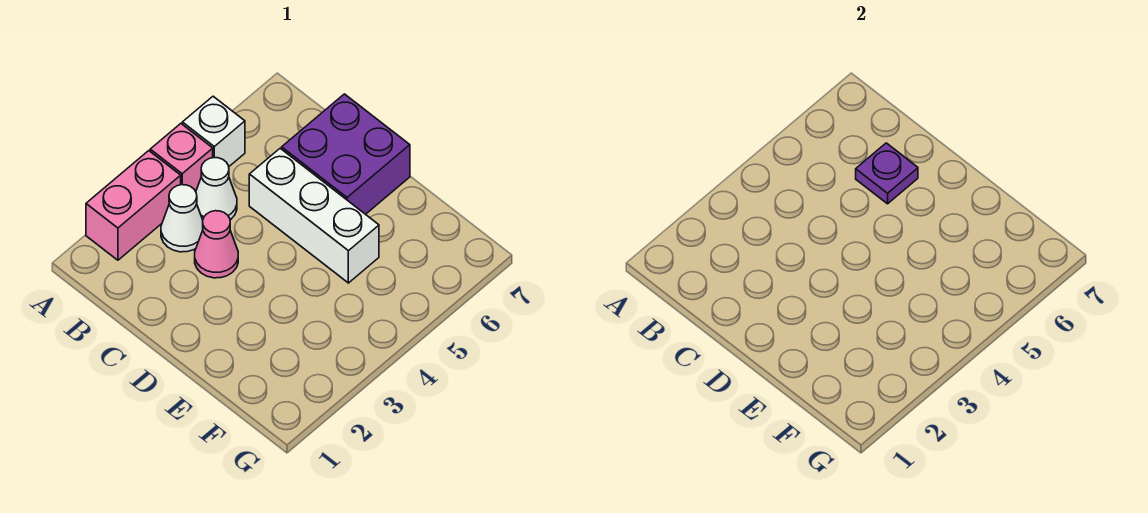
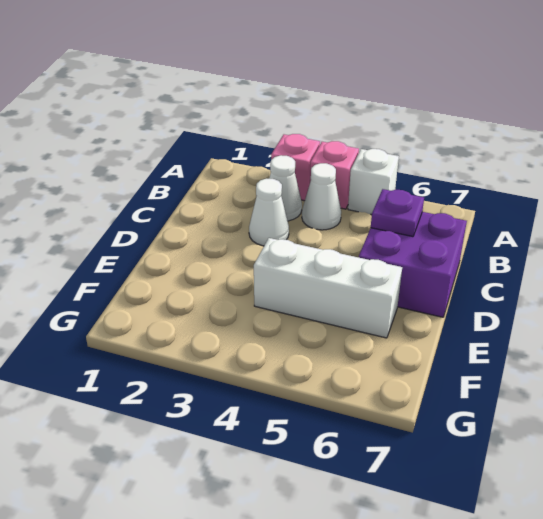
pink 1x2 brick [86,151,181,260] -> pink 1x1 brick [271,134,320,201]
pink 1x1 cone [195,211,238,278] -> white 1x1 cone [249,179,289,246]
white 1x3 brick [249,148,379,283] -> white 1x3 brick turned to [254,238,402,338]

